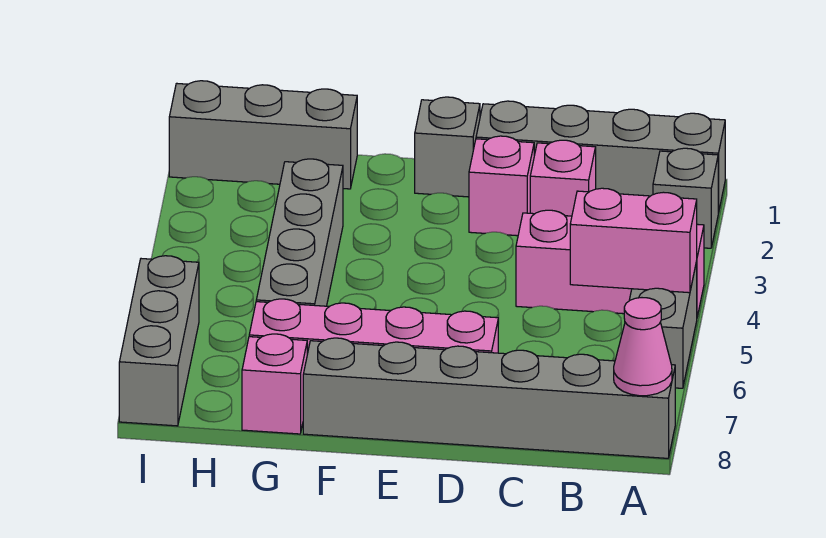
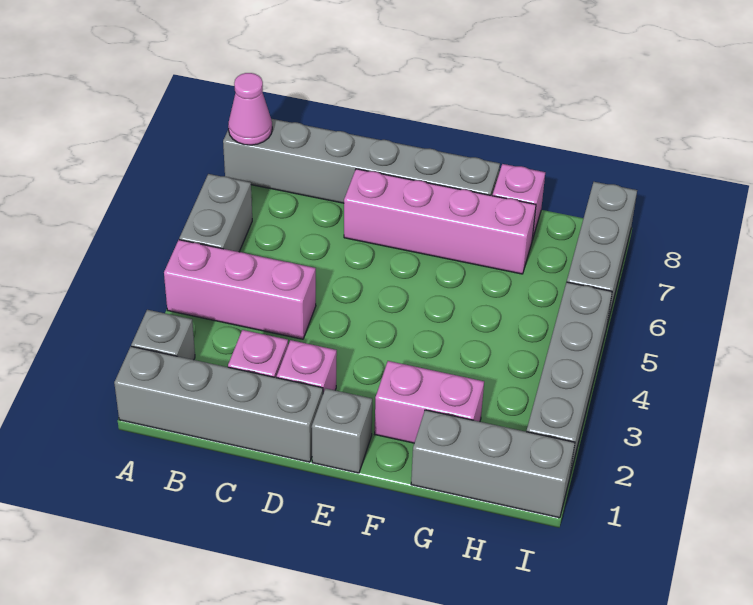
pink 1x2 brick [570,188,697,293] -> pink 1x2 brick moved to [375,361,484,443]
grey 1x4 brick [256,159,343,306] -> grey 1x4 brick moved to [527,282,612,475]

